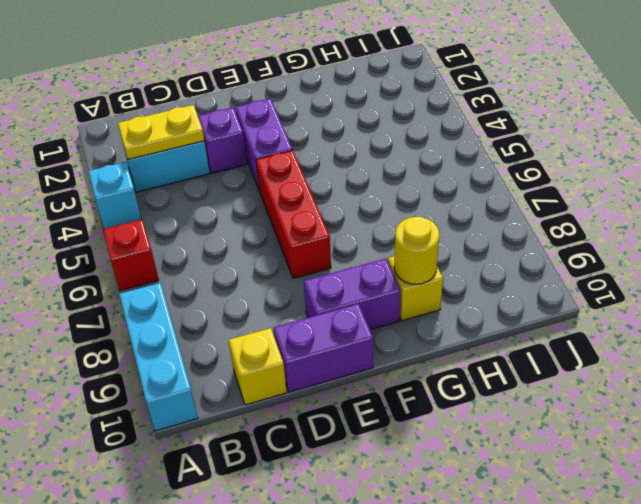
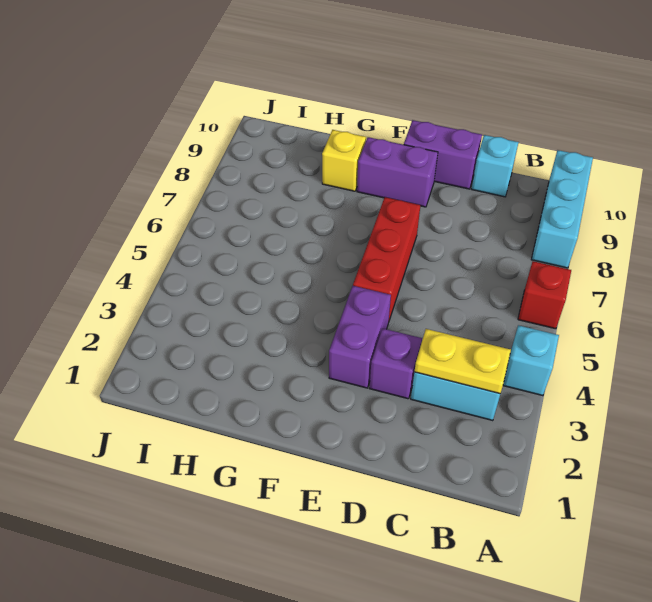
yellow 1x1 brick [229,328,287,405] -> cyan 1x1 brick [472,135,519,197]
yellow 1x1 round brick [394,217,439,284] -> none

